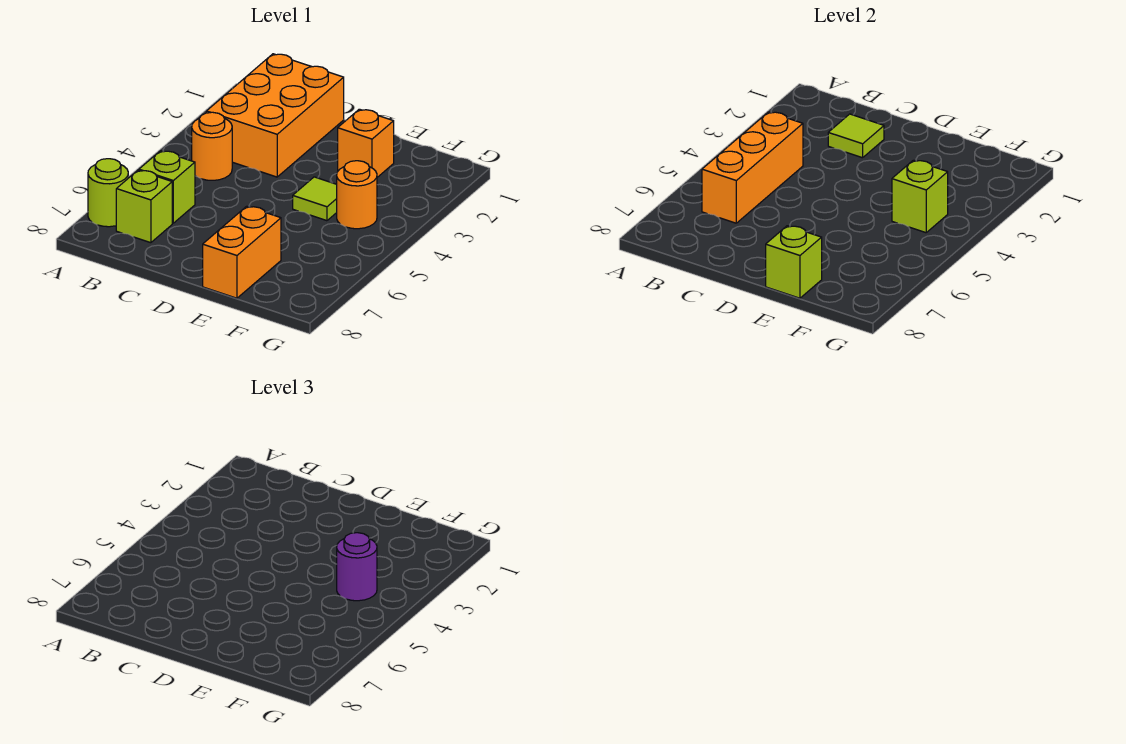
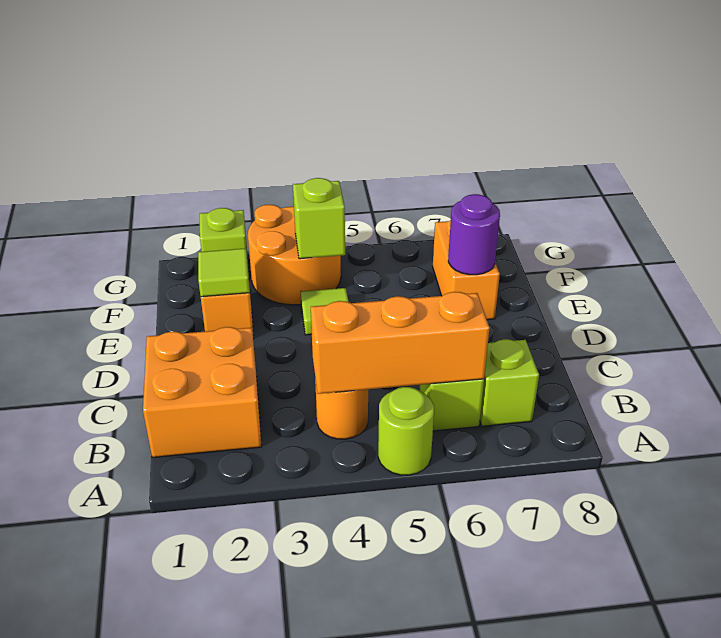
lime 1x1 round brick [88,159,128,227] -> lime 1x1 round brick moved to [378,387,434,475]
orange 2x3 brick [206,54,344,177] -> orange 2x2 brick [143,327,262,458]
lime 1x1 tile [828,114,884,158] -> lime 1x1 tile moved to [198,248,250,297]
orange 1x2 brick [203,206,281,298] -> orange 1x2 brick turned to [433,220,500,320]
lime 1x1 brick [766,226,822,298] -> lime 1x1 brick moved to [200,208,249,278]
orange 1x1 round brick [337,161,377,229] -> orange 2x2 round brick [248,205,341,305]
purple 1x1 round brick [337,533,377,601] -> purple 1x1 round brick moved to [448,194,500,275]

